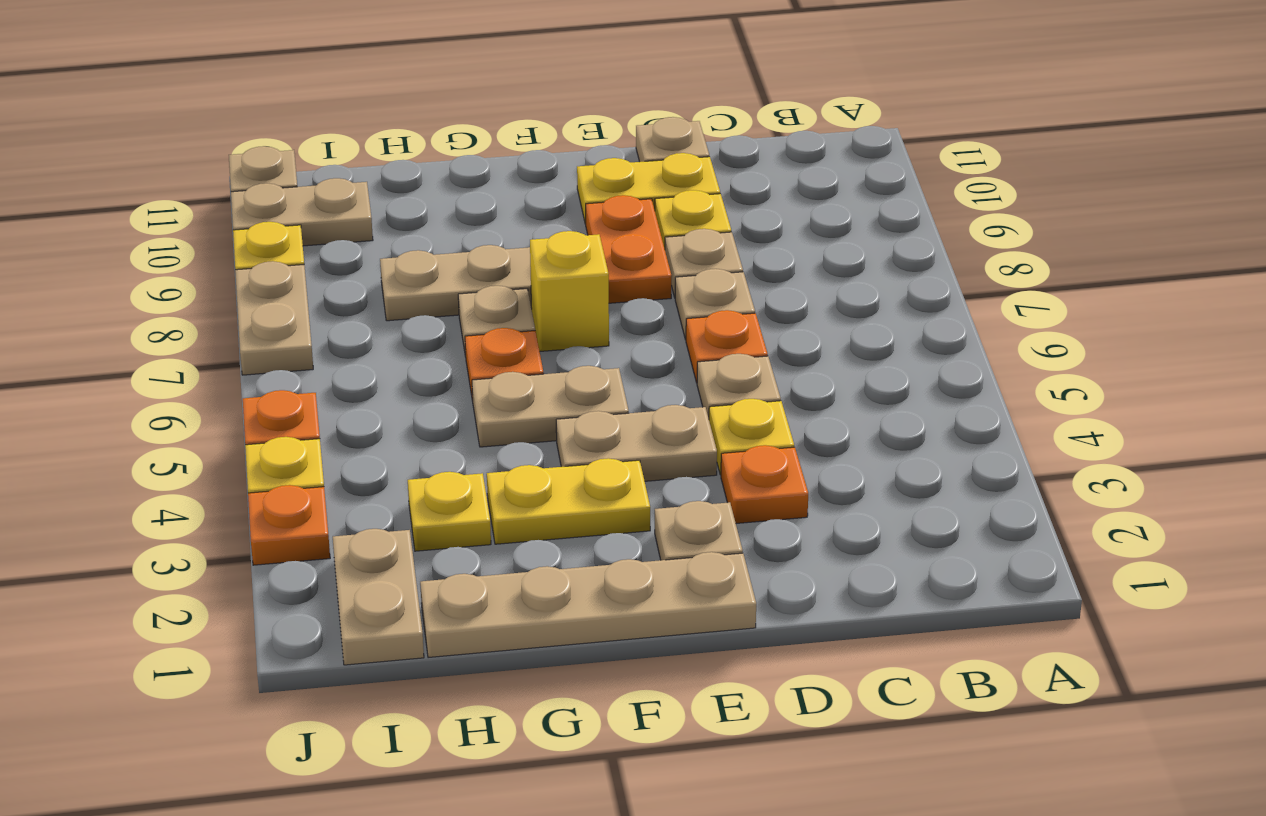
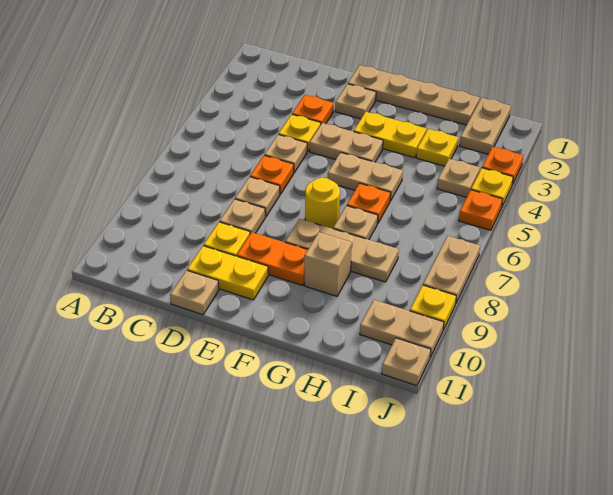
orange 1x2 plate [586,195,671,303] -> orange 1x2 plate turned to [237,232,308,286]
yellow 1x1 brick [530,231,609,351] -> yellow 1x1 round brick [305,178,340,229]
none -> tan 1x1 brick [304,232,352,296]
none -> tan 1x1 plate [437,159,480,197]

